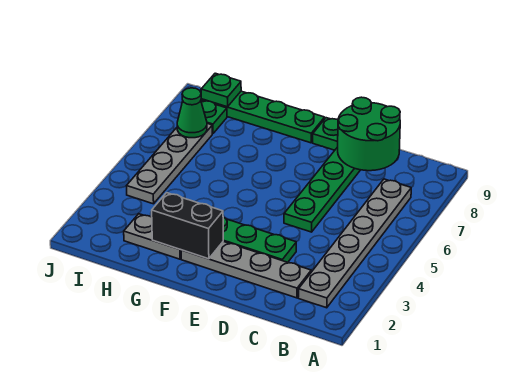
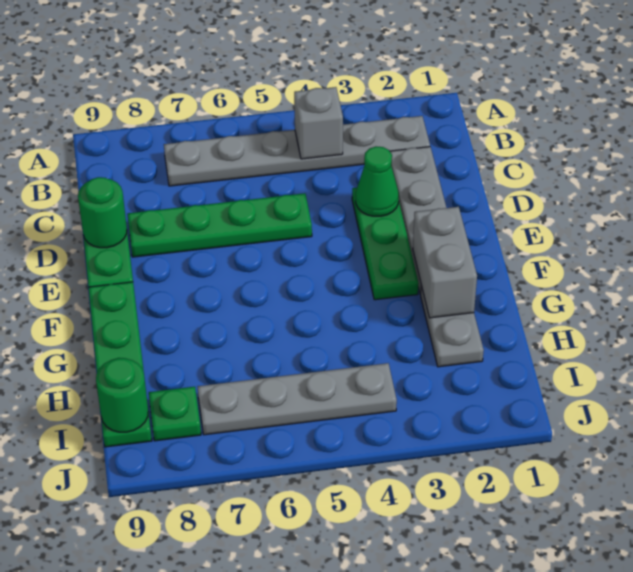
none -> grey 1x1 brick [294,87,343,159]
green 2x2 round brick [338,97,400,171] -> green 1x1 round brick [78,177,127,248]
black 1x2 brick [152,193,223,259] -> grey 1x2 brick [413,207,477,318]
green 1x1 cone [177,88,207,138] -> green 1x1 cone moved to [356,146,399,216]
green 1x1 plate [201,73,241,107] -> green 1x1 round brick [96,358,148,432]

